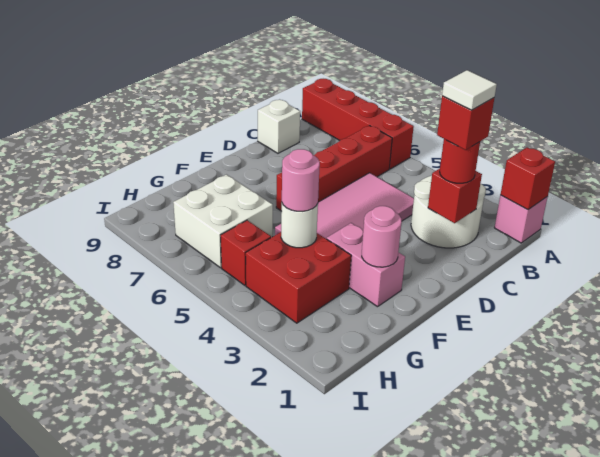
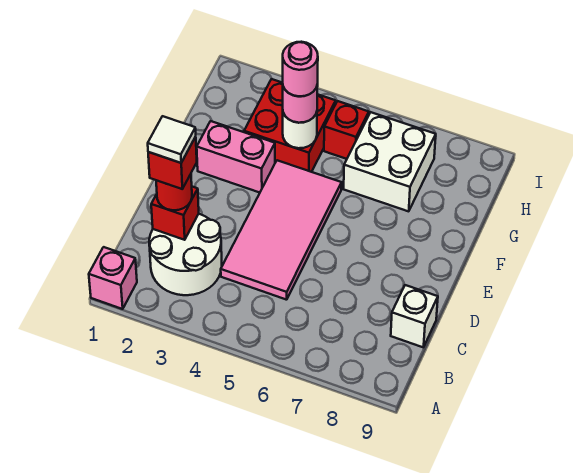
red 1x1 brick [500,148,555,209] -> none
red 1x4 brick [302,79,414,169] -> none
red 1x4 brick [276,125,392,211] -> none
pink 1x1 round brick [362,206,402,267] -> pink 1x1 round brick moved to [283,42,318,96]

